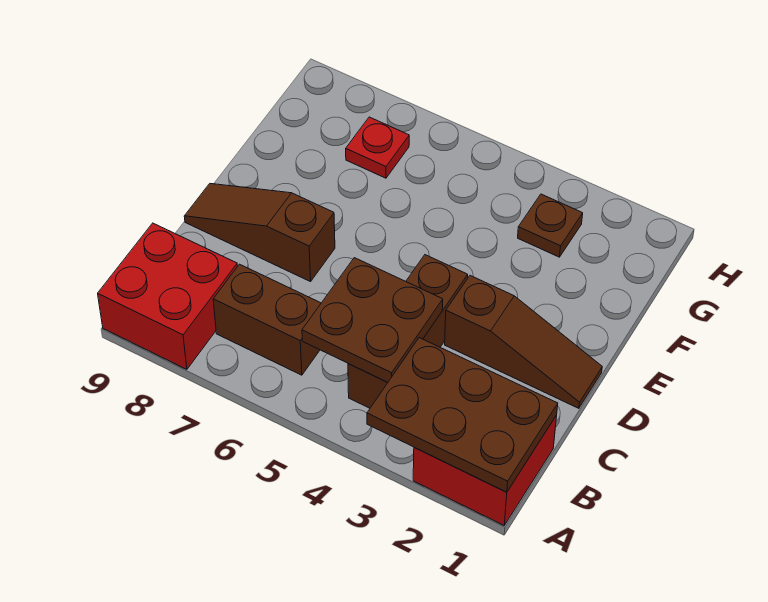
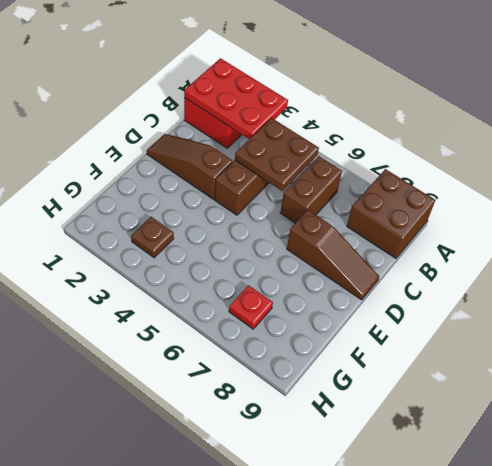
brown 2x3 plate [367,338,558,492] -> red 2x3 plate [184,58,288,139]
red 2x2 brick [98,223,238,369] -> brown 2x2 brick [347,169,435,258]
brown 1x2 brick [213,264,321,375] -> brown 1x2 brick turned to [280,156,342,223]

